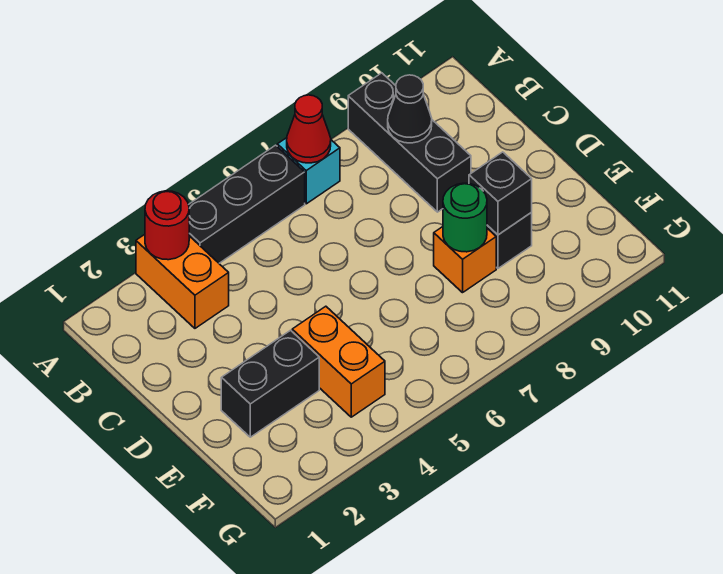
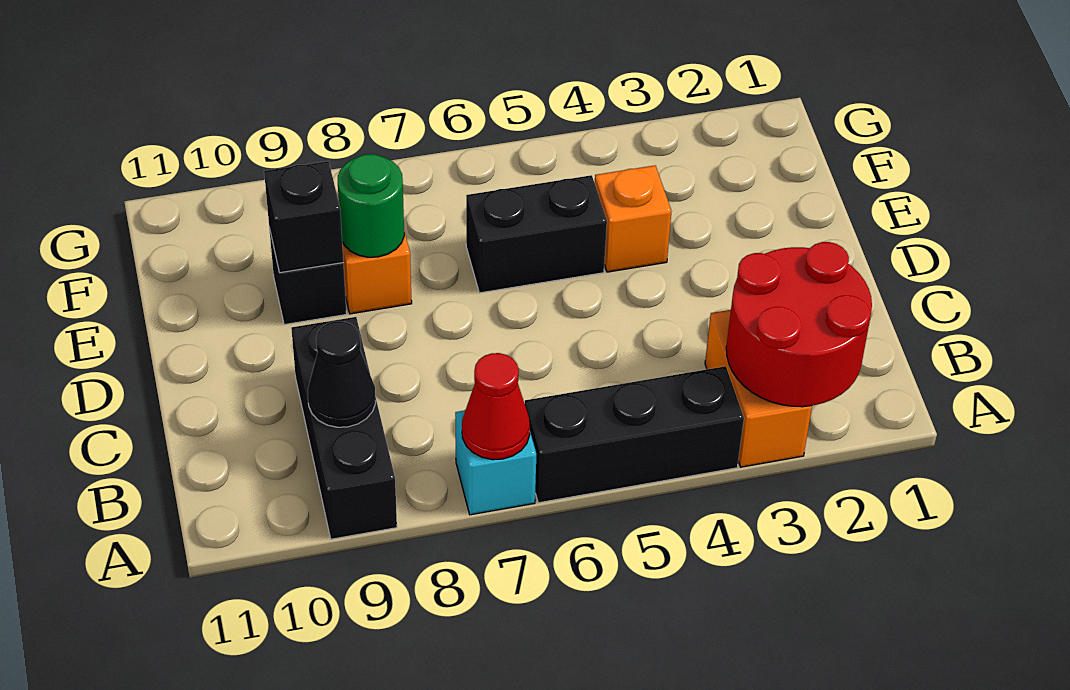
red 1x1 round brick [145,191,189,260] -> red 2x2 round brick [726,242,872,407]
black 1x2 brick [221,330,319,437] -> black 1x2 brick moved to [466,175,607,293]
orange 1x2 brick [292,306,385,417] -> orange 1x1 brick [595,165,672,272]

